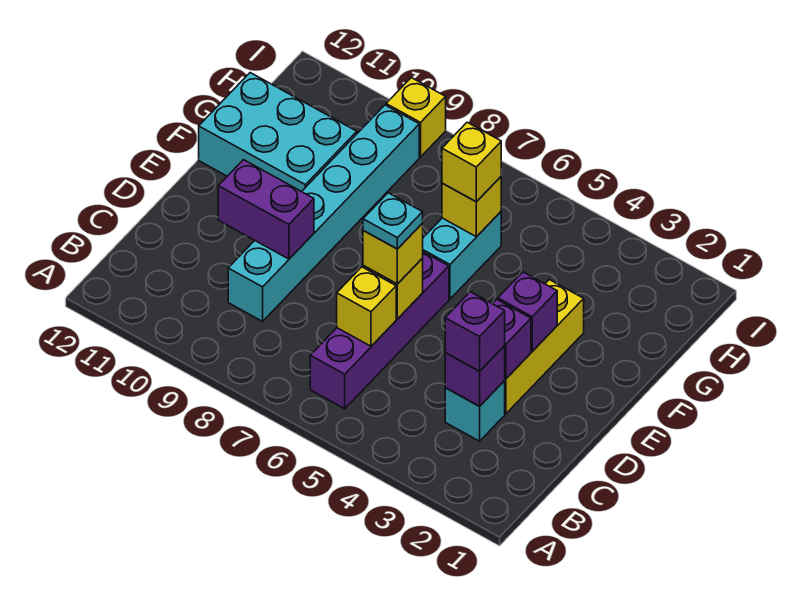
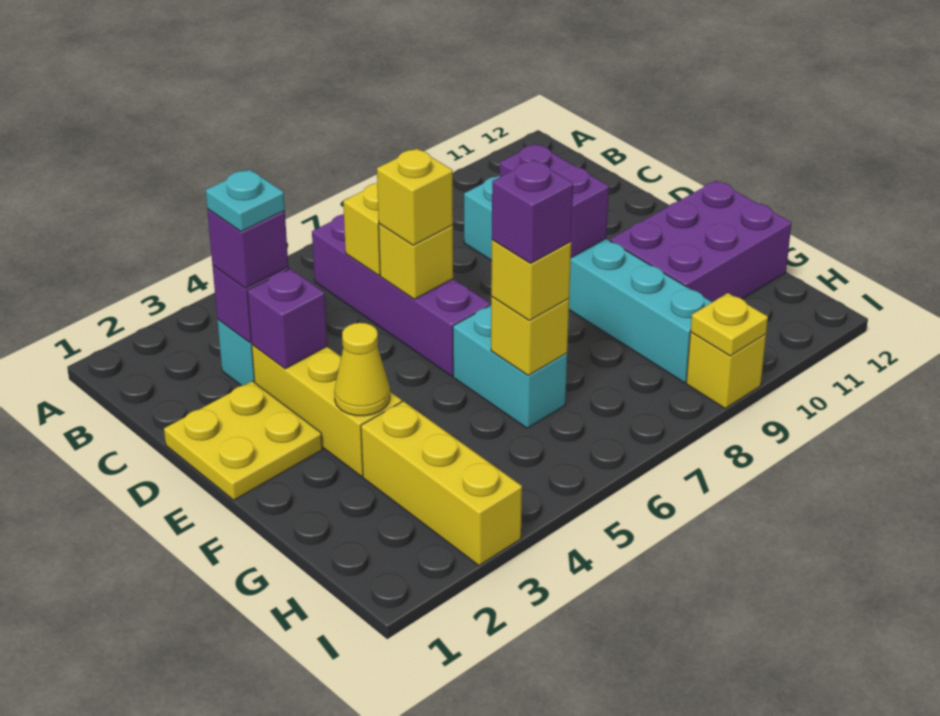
none -> yellow 2x2 plate [164,381,322,500]
cyan 1x1 plate [363,193,423,249] -> cyan 1x1 plate moved to [206,169,285,232]
purple 1x2 brick [218,160,314,259] -> purple 1x2 brick turned to [500,144,609,258]
purple 1x1 brick [498,272,557,351] -> purple 1x1 brick moved to [492,160,573,263]
none -> yellow 1x1 cone [334,323,390,416]
cyan 2x3 brick [199,73,357,192] -> purple 2x3 brick [610,181,792,302]
none -> yellow 1x3 brick [361,401,522,565]
none -> yellow 1x1 plate [690,293,768,356]

